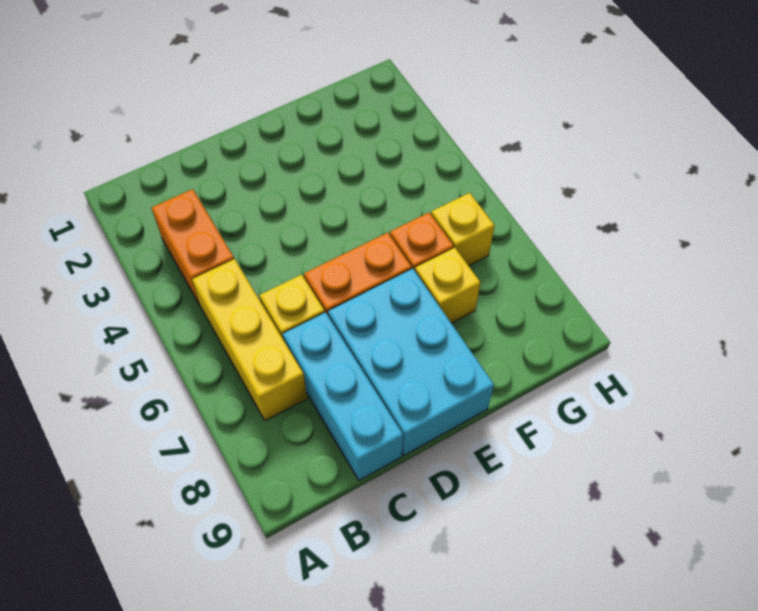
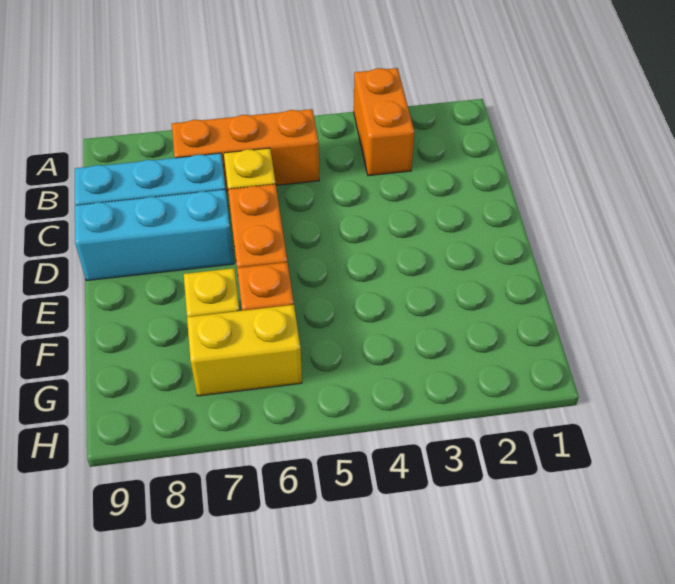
orange 1x2 brick [152,189,234,305] -> orange 1x2 brick turned to [354,68,414,176]
yellow 1x3 brick [192,259,307,421] -> orange 1x3 brick [172,109,319,191]
cyan 2x3 brick [328,269,494,455] -> cyan 1x3 brick [75,189,234,281]
yellow 1x1 brick [431,193,495,266] -> yellow 1x2 brick [187,305,302,396]

